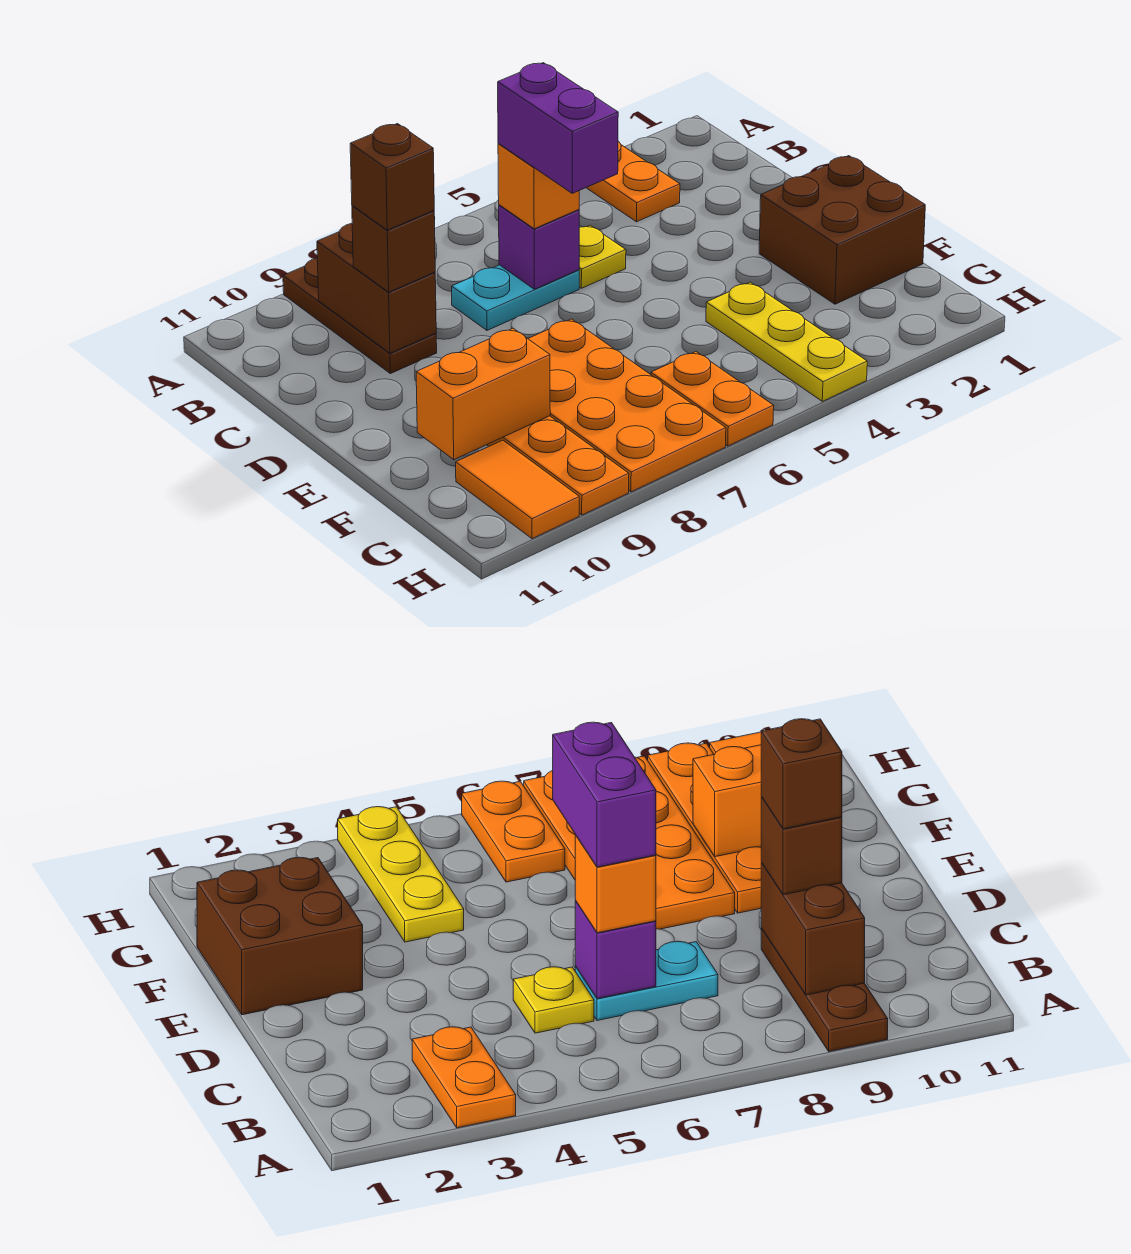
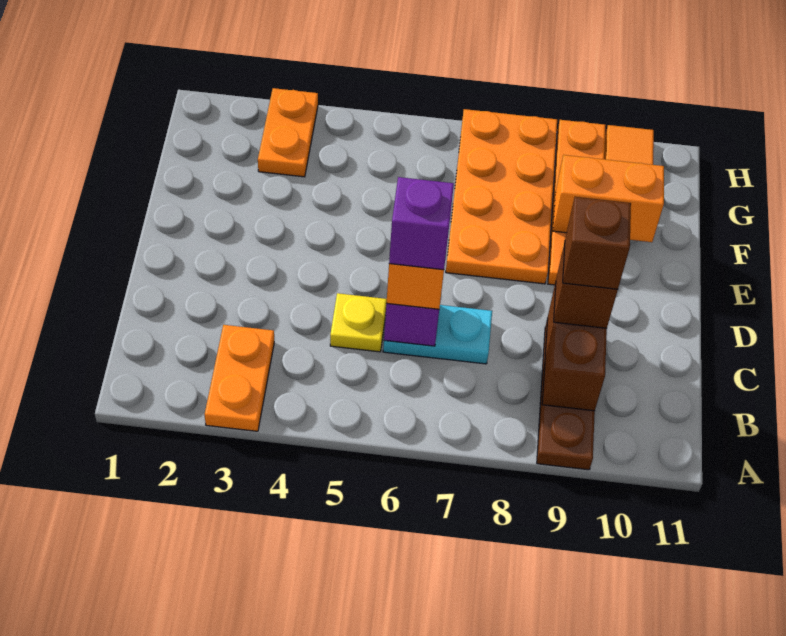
purple 1x2 brick [498,63,618,193] -> purple 1x1 brick [389,177,454,270]
brown 2x2 brick [759,156,925,304] -> none
yellow 1x3 plate [706,282,867,401] -> none
orange 1x2 plate [651,352,774,446] -> orange 1x2 plate moved to [258,88,318,177]

